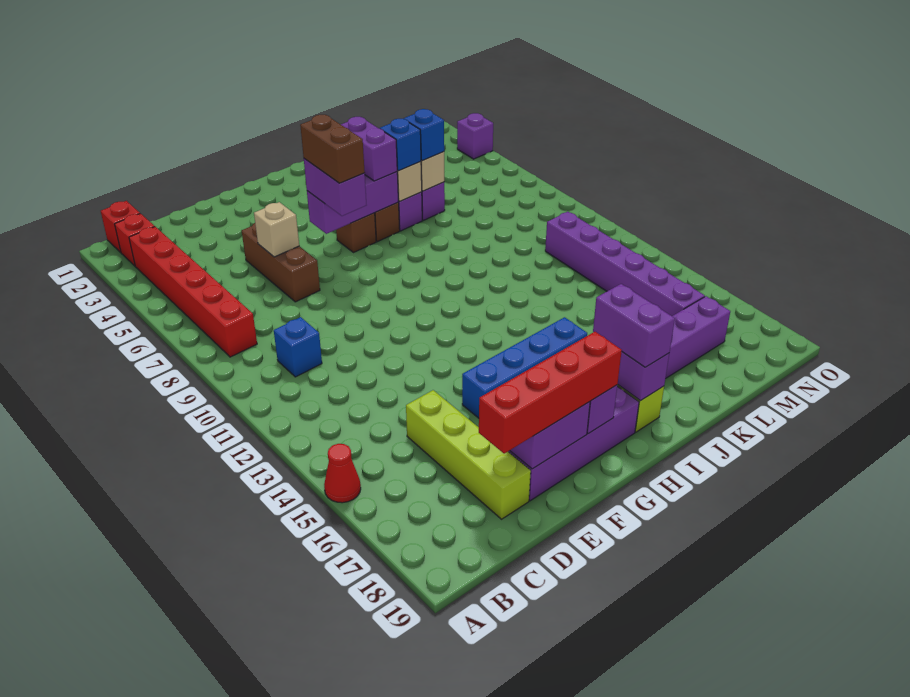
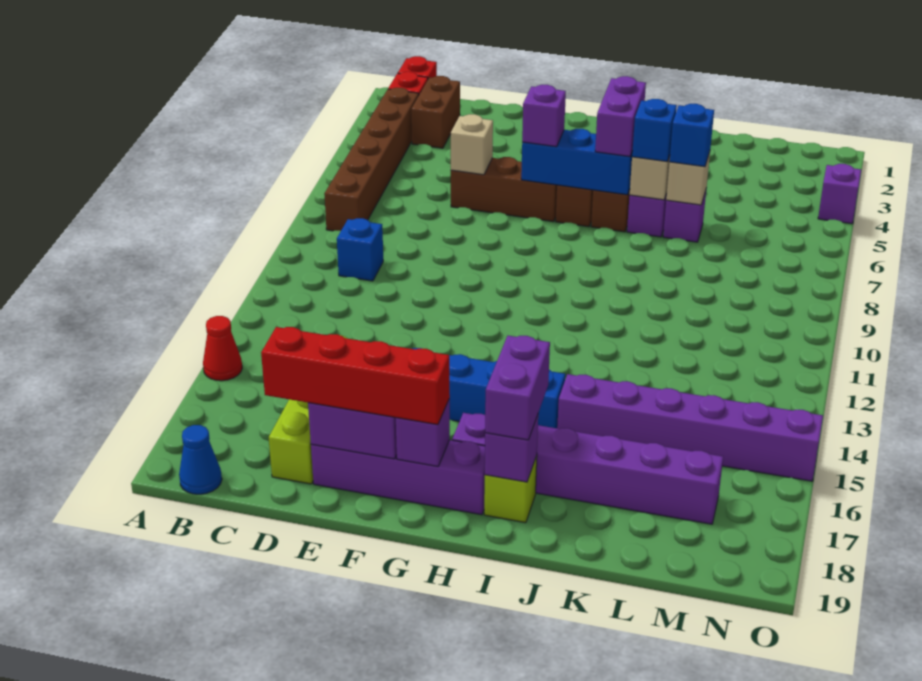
red 1x6 brick [129,227,257,357] -> brown 1x6 brick [324,88,419,231]
none -> blue 1x1 cone [179,425,222,494]
brown 1x3 brick [242,223,320,302] -> brown 1x3 brick turned to [451,157,557,222]
purple 1x3 brick [307,172,398,234] -> blue 1x3 brick [521,129,632,195]
purple 1x2 brick [304,159,366,216] -> purple 1x1 brick [522,85,566,147]
brown 1x2 brick [300,115,365,183] -> brown 1x2 brick moved to [411,76,460,148]
purple 1x6 brick [545,212,705,316] -> purple 1x6 brick turned to [557,374,823,481]

